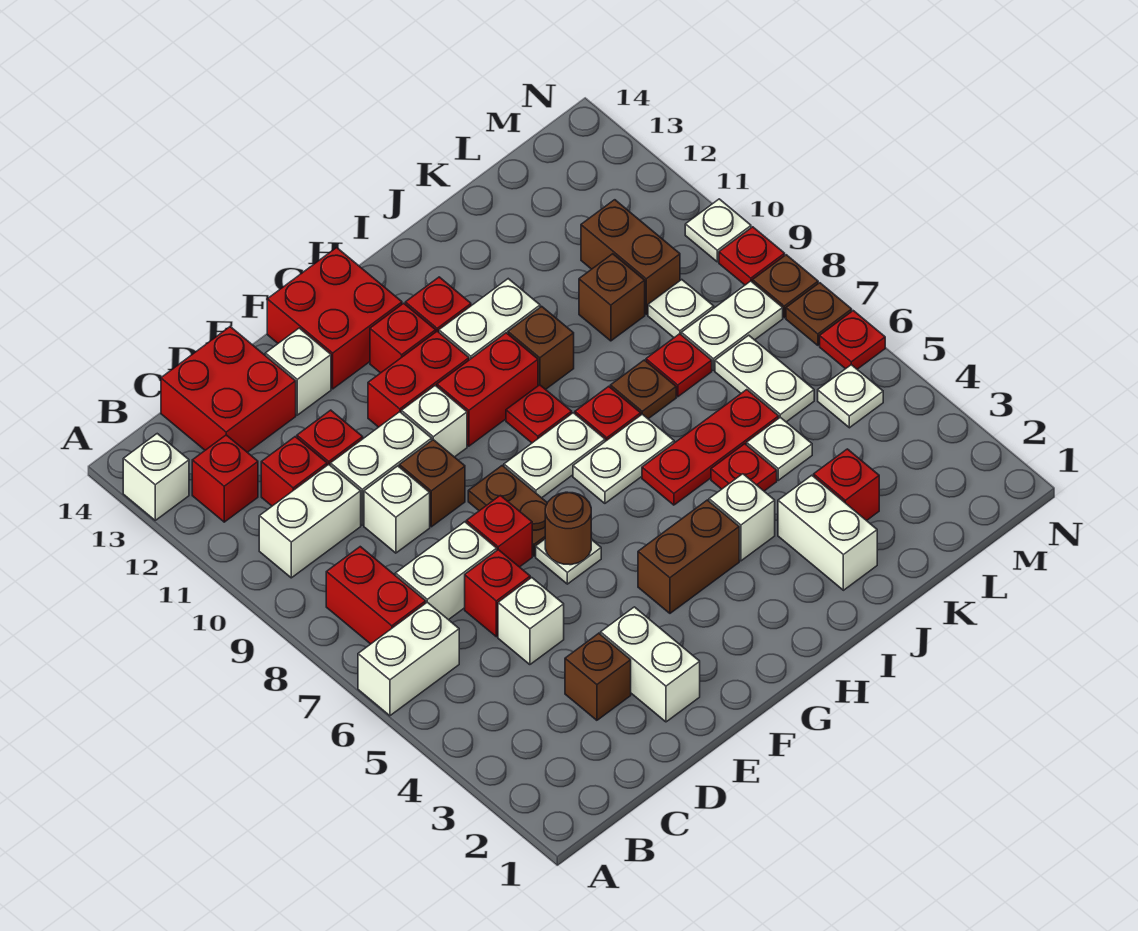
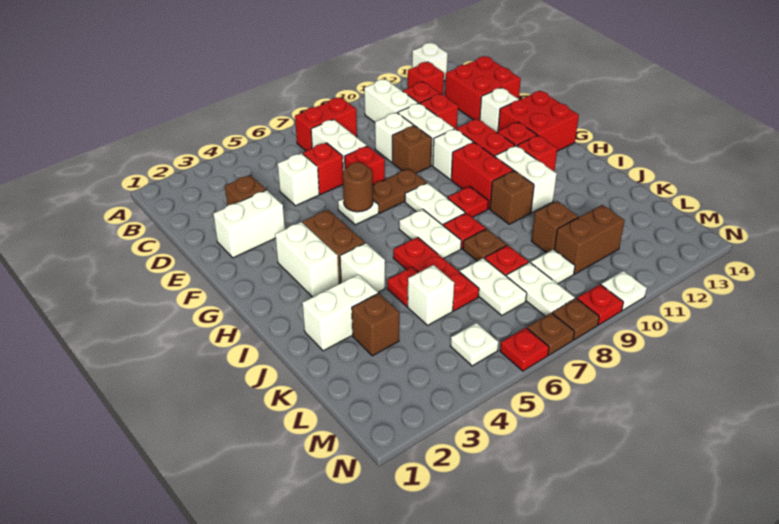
white 1x2 brick [358,602,459,716] -> white 1x2 brick moved to [275,222,339,297]
red 1x1 brick [814,449,879,521] -> brown 1x1 brick [352,293,399,356]
white 1x1 plate [747,417,812,480] -> white 1x1 brick [408,265,454,325]
white 1x2 plate [715,335,814,422] -> white 1x2 plate turned to [460,258,527,315]

